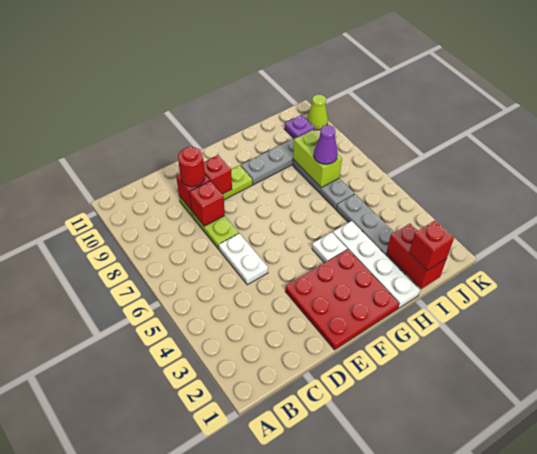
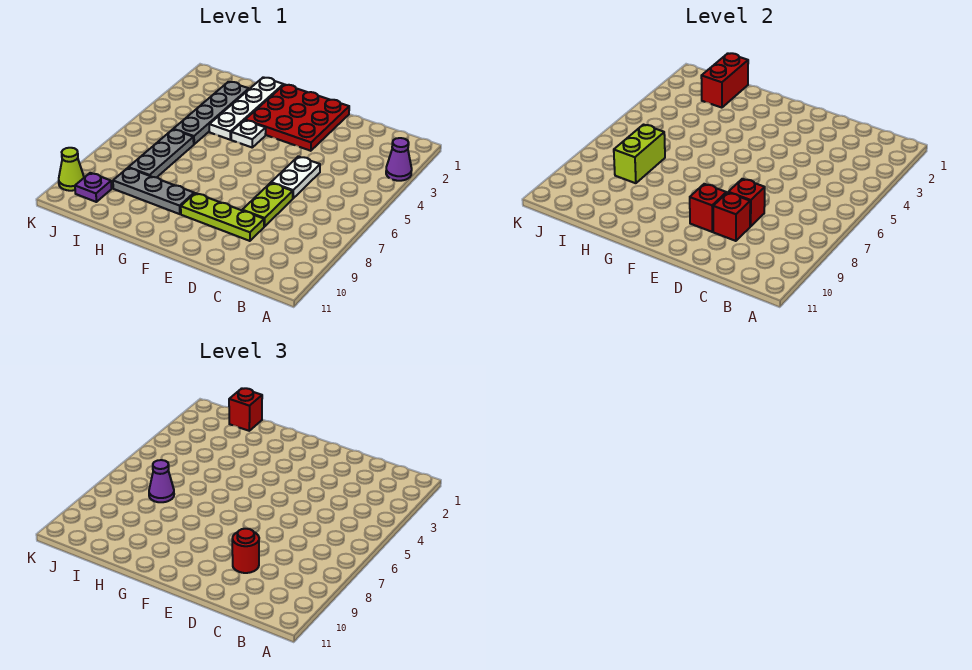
none -> purple 1x1 cone [386,138,412,181]

